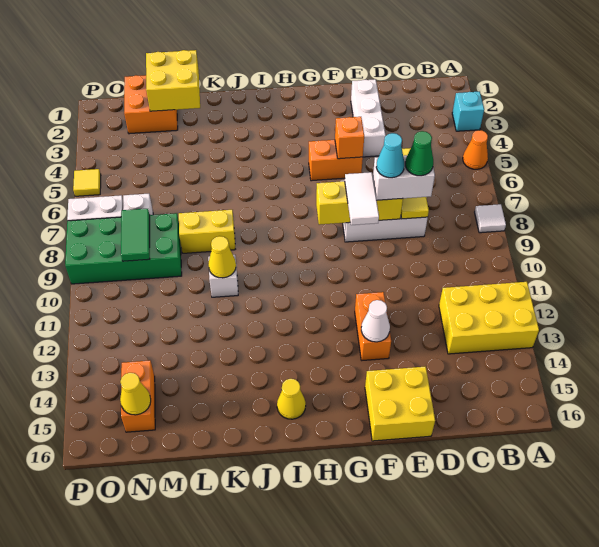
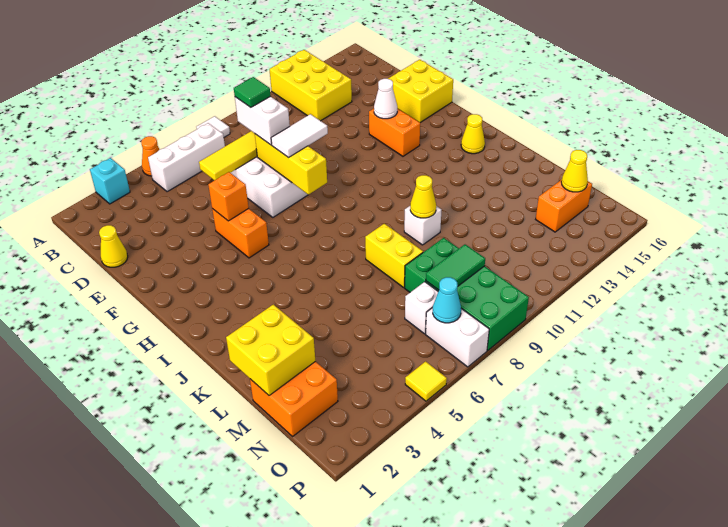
none -> yellow 1x1 cone [99,225,128,267]
green 1x1 cone [405,131,433,176] -> green 1x1 tile [234,77,271,107]
white 1x3 brick [351,79,386,157] -> white 1x3 brick moved to [148,123,225,192]
cyan 1x1 cone [376,133,404,178] -> cyan 1x1 cone moved to [433,277,461,323]
orange 1x2 brick [355,292,391,360] -> orange 1x2 brick turned to [369,109,420,156]

